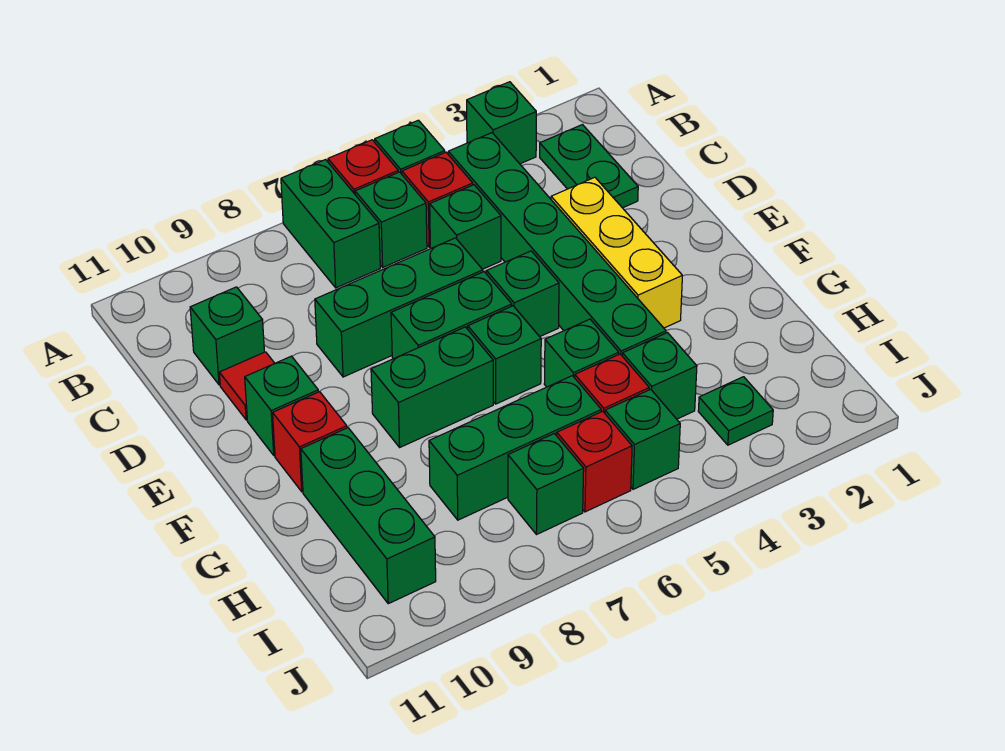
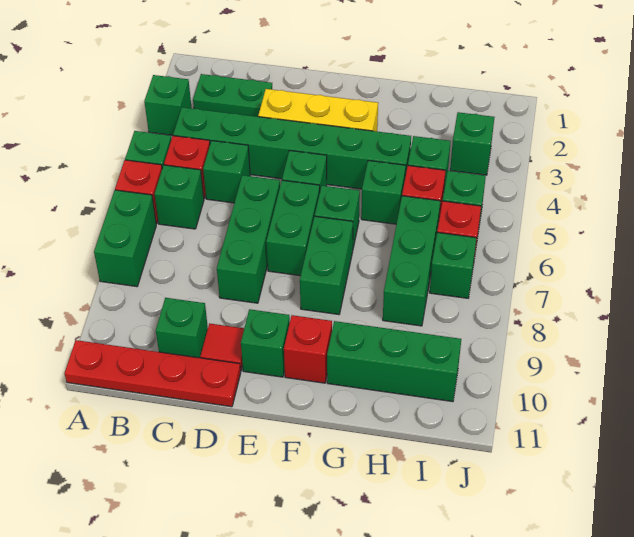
green 1x2 brick [281,160,380,288] -> green 1x2 brick turned to [94,190,156,287]
none -> red 1x4 plate [65,340,241,407]
green 1x1 plate [698,377,773,445] -> green 1x1 brick [450,112,494,175]

